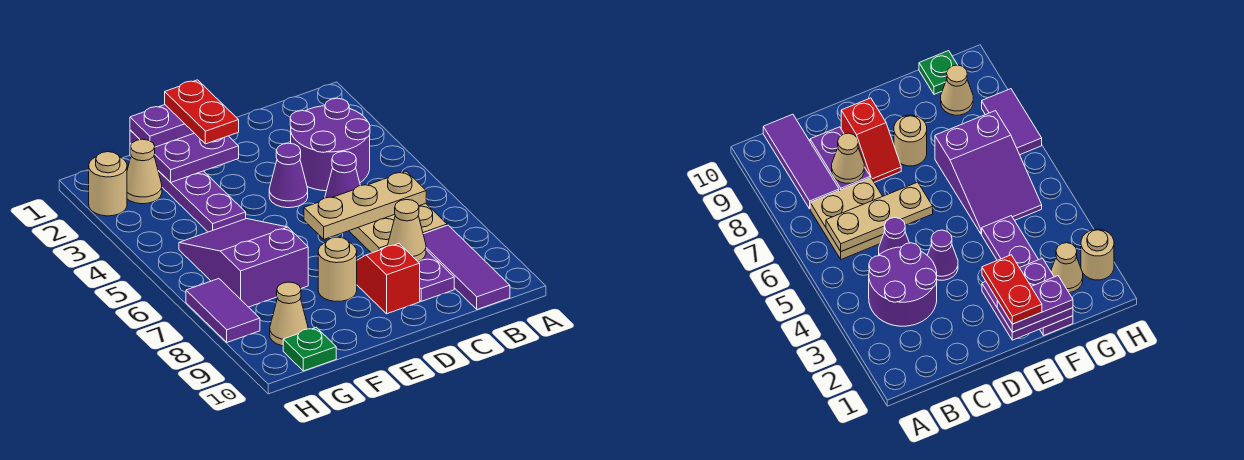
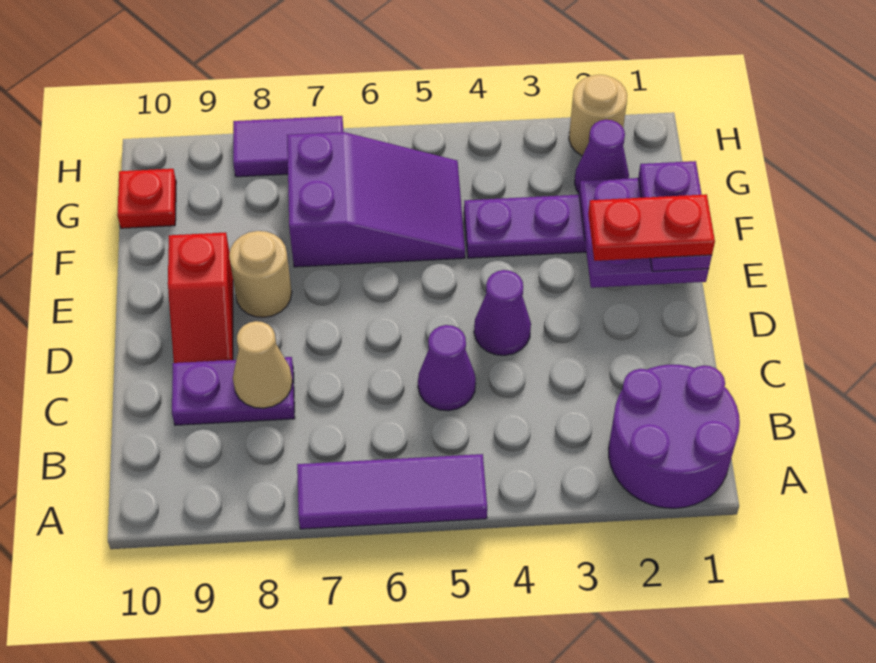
purple 2x2 round brick [290,98,370,191] -> purple 2x2 round brick moved to [609,365,740,508]
tan 2x2 plate [349,204,447,253] -> none
tan 1x3 plate [304,171,426,239] -> none
purple 1x3 tile [423,225,510,309] -> purple 1x3 tile moved to [297,454,487,529]
red 1x2 slope [357,244,420,314] -> red 1x2 slope turned to [168,233,233,363]
tan 1x1 cone [127,139,162,204] -> purple 1x1 cone [575,120,629,193]
tan 1x1 cone [270,282,308,346] -> none
green 1x1 plate [283,327,336,371] -> red 1x1 plate [117,169,176,228]

